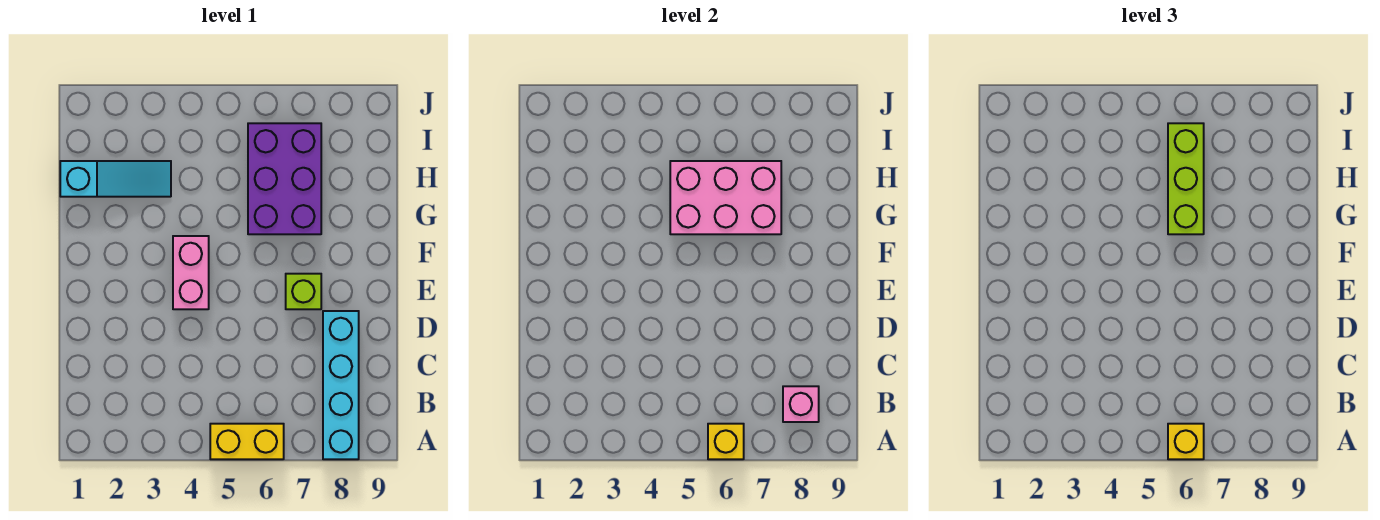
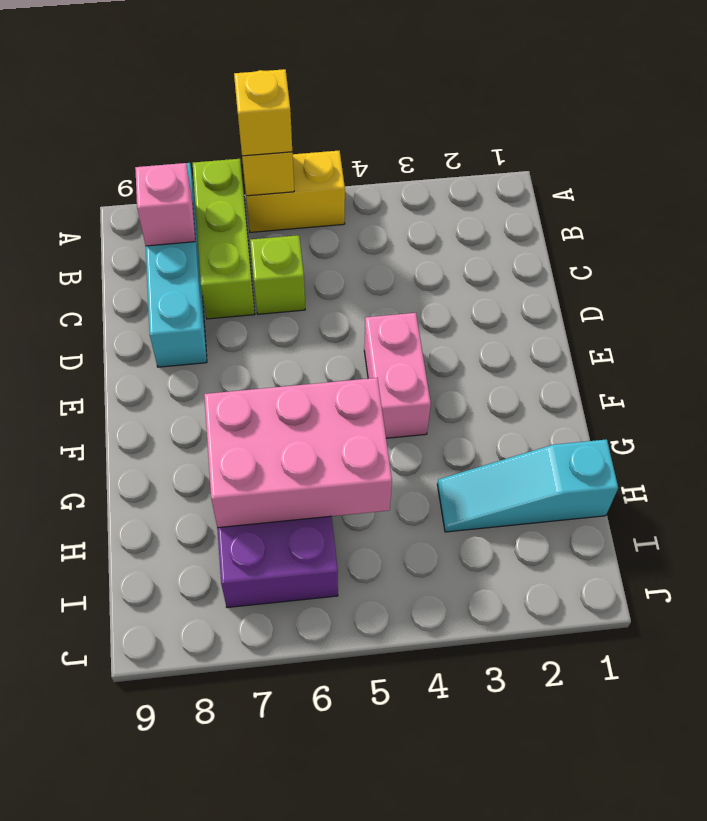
lime 1x1 brick [286,274,321,309] -> lime 1x1 brick moved to [250,235,305,314]
lime 1x3 brick [1168,123,1204,234] -> lime 1x3 brick moved to [193,159,255,319]

